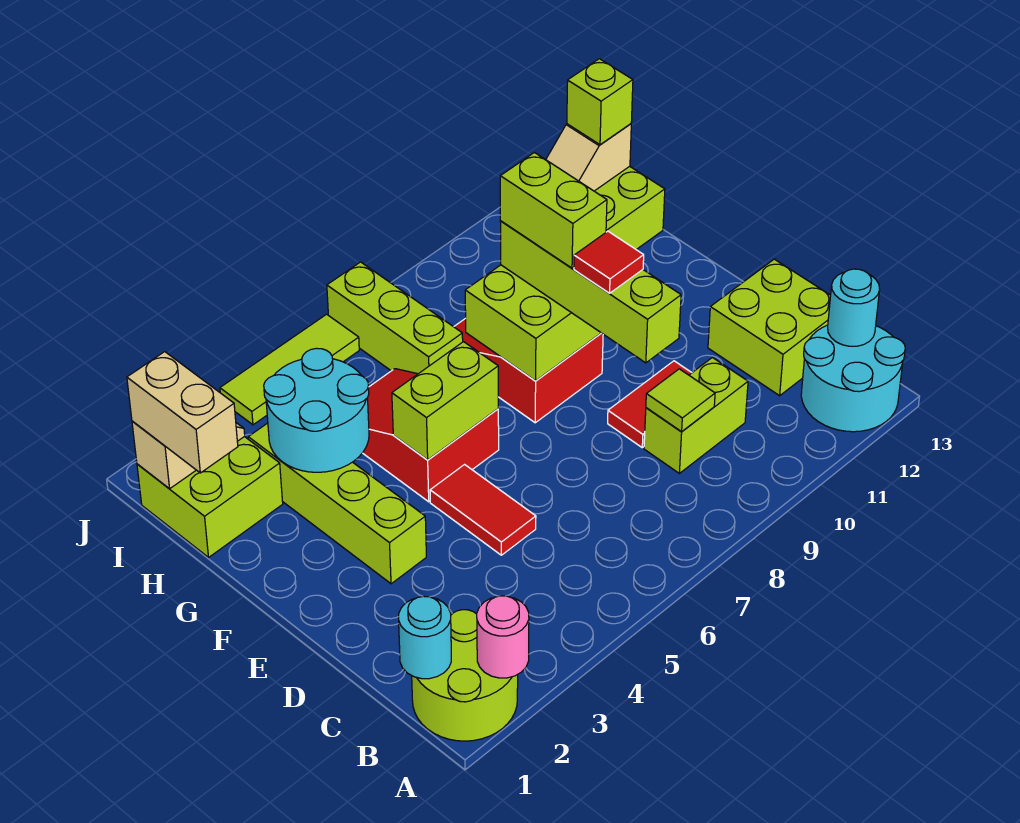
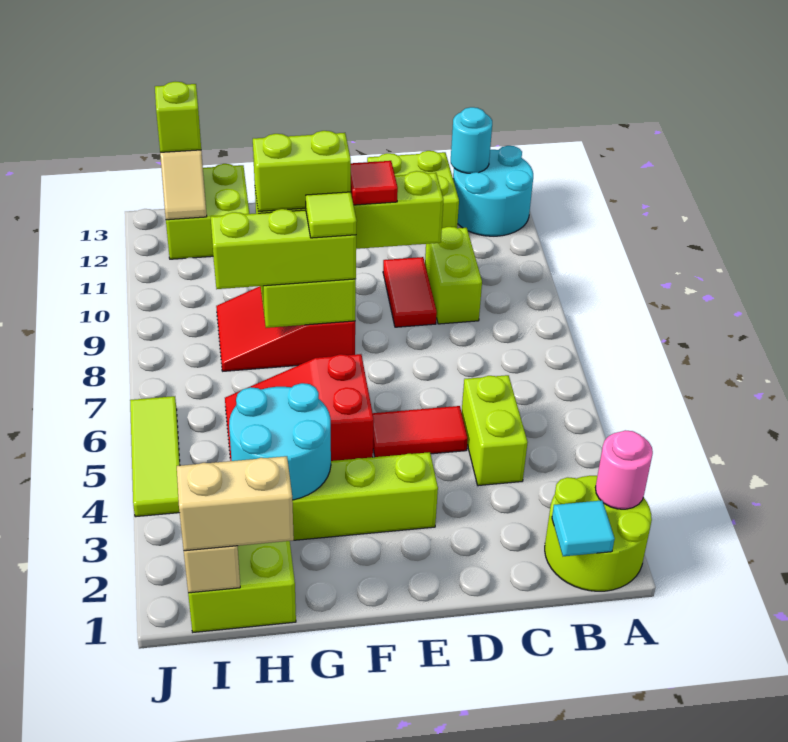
cyan 1x1 round brick [399,596,451,679] -> cyan 1x1 tile [552,500,615,556]
lime 1x1 tile [646,369,715,432] -> lime 1x1 tile moved to [306,192,357,238]
lime 1x2 brick [392,342,498,460] -> lime 1x2 brick moved to [462,375,528,486]
lime 1x3 brick [327,262,463,374] -> lime 1x3 brick moved to [211,209,356,289]

